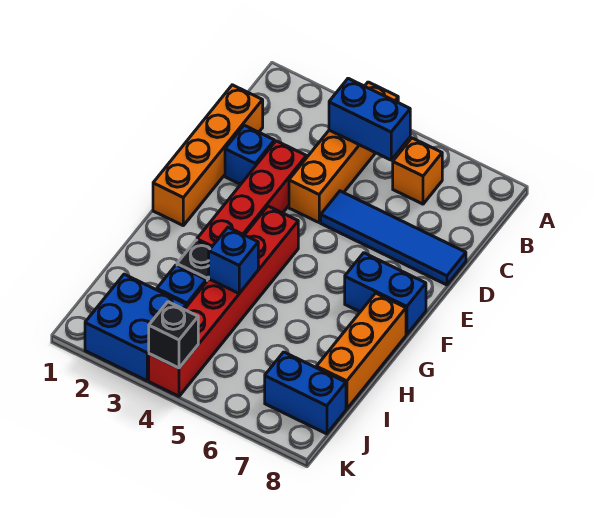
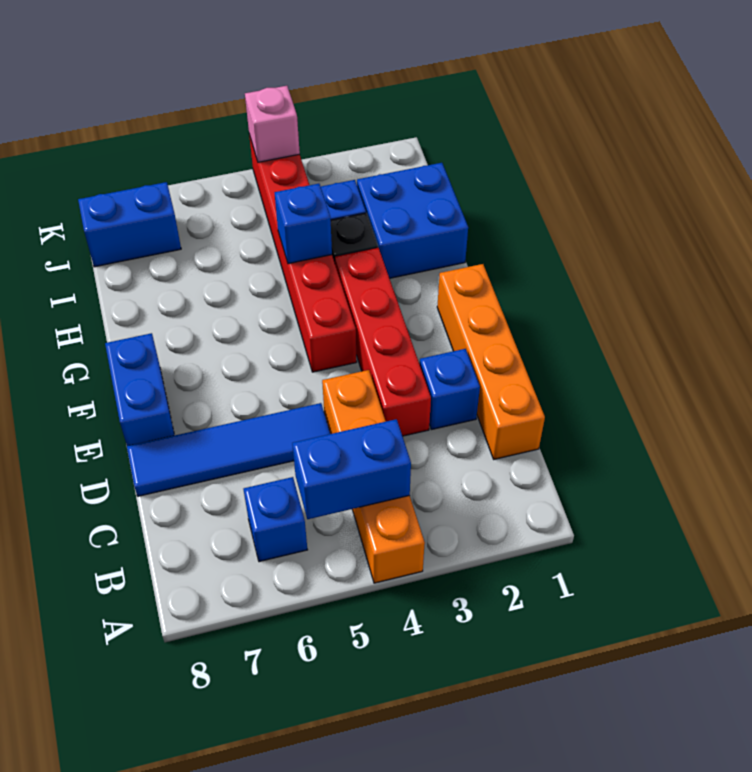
orange 1x1 brick [393,138,442,204] -> blue 1x1 brick [243,477,307,562]
blue 1x2 brick [345,253,426,335] -> blue 1x2 brick turned to [105,333,174,446]
orange 1x3 brick [316,293,406,409] -> none
blue 2x2 brick [85,274,186,381] -> blue 2x2 brick moved to [357,163,468,278]
black 1x1 brick [149,302,198,368] -> pink 1x1 brick [245,86,300,162]

